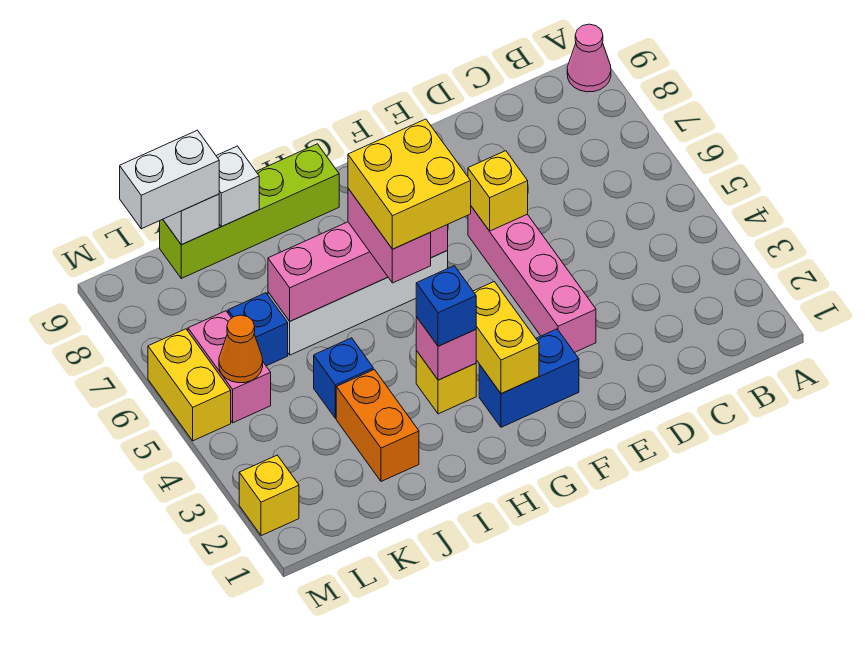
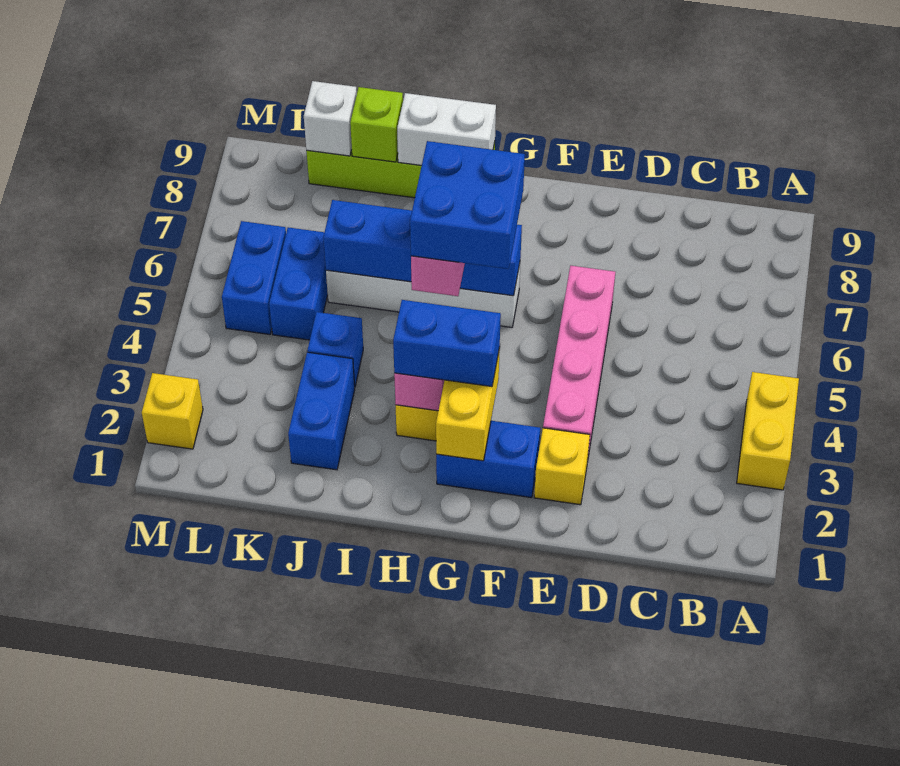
pink 1x1 cone [567,24,611,92] -> none
yellow 1x1 brick [468,151,528,231] -> yellow 1x1 brick moved to [534,428,590,505]
yellow 2x2 brick [348,119,471,249] -> blue 2x2 brick [410,141,525,269]
pink 1x4 brick [268,222,448,321] -> blue 1x4 brick [323,200,522,296]
blue 1x1 brick [416,266,476,346] -> blue 1x2 brick [393,300,501,387]
orange 1x2 brick [336,370,419,481] -> blue 1x2 brick [288,352,355,470]
white 1x1 brick [216,146,259,227] -> lime 1x1 brick [350,87,403,162]
blue 1x1 brick [228,293,288,366] -> blue 1x2 brick [269,227,328,340]
white 1x2 brick [120,130,219,229] -> white 1x2 brick moved to [397,93,496,165]
pink 1x2 brick [188,311,271,423] -> blue 1x2 brick [222,221,286,334]
orange 1x1 cone [219,315,263,383] -> none
yellow 1x2 brick [148,329,231,441] -> yellow 1x2 brick moved to [737,372,799,490]

